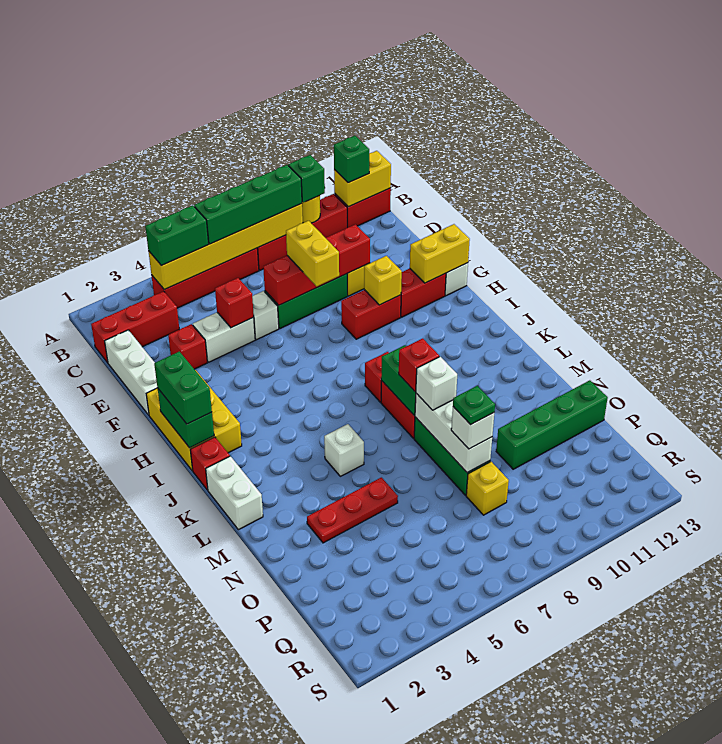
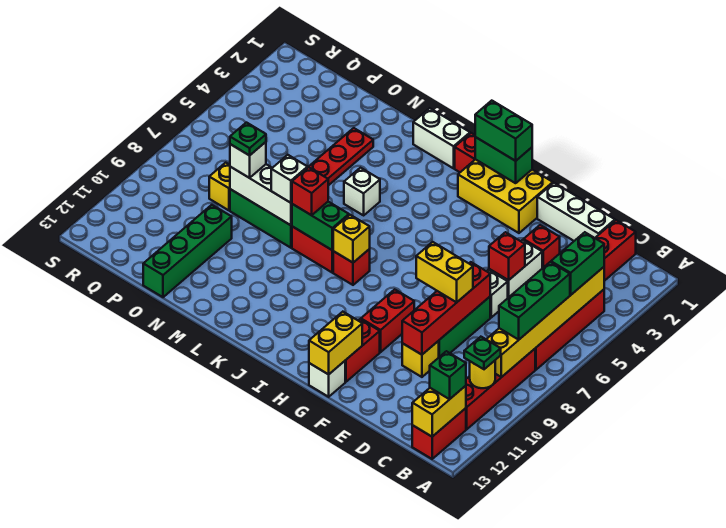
green 1x4 brick [194,165,302,244] -> green 1x3 brick [499,262,570,340]
green 1x1 brick [288,155,325,203] -> green 1x1 plate [464,337,501,369]
yellow 1x1 brick [364,256,402,305] -> yellow 1x1 brick moved to [333,215,370,263]

